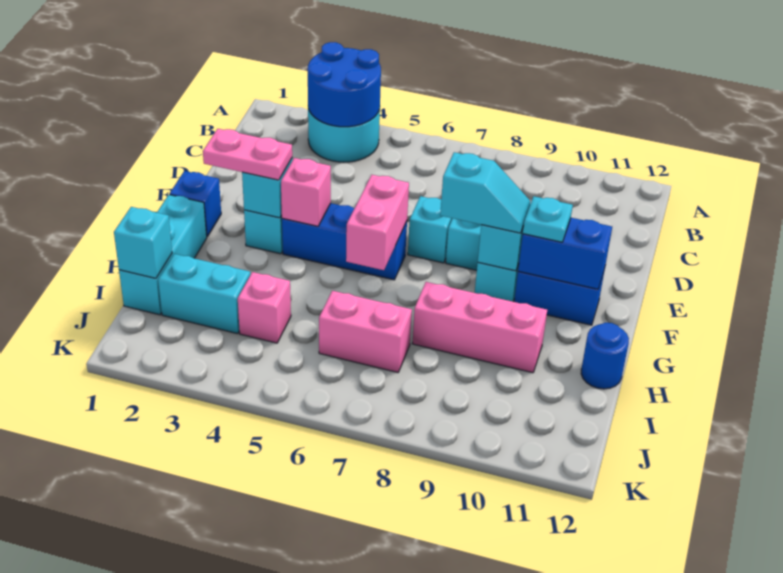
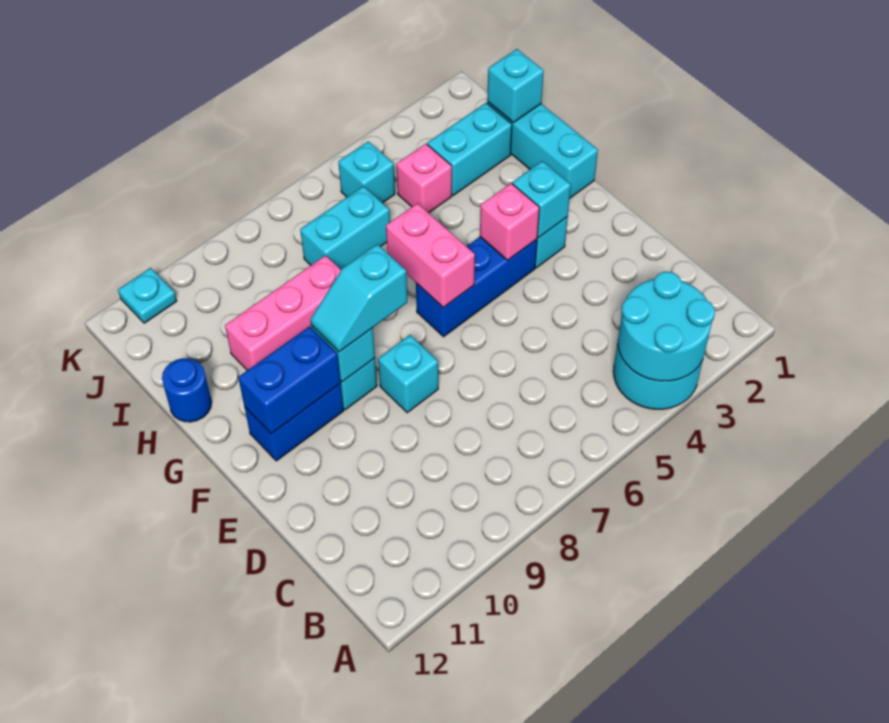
blue 2x2 round brick [308,42,381,127] -> cyan 2x2 round brick [618,272,715,381]
cyan 1x1 brick [408,196,452,263] -> cyan 1x1 brick moved to [338,141,395,203]
blue 1x1 brick [170,171,221,237] -> none
pink 1x2 plate [203,129,292,180] -> none
cyan 1x1 plate [523,196,573,242] -> cyan 1x1 plate moved to [118,268,177,323]
pink 1x2 brick [319,291,412,372] -> cyan 1x2 brick [300,186,390,270]

